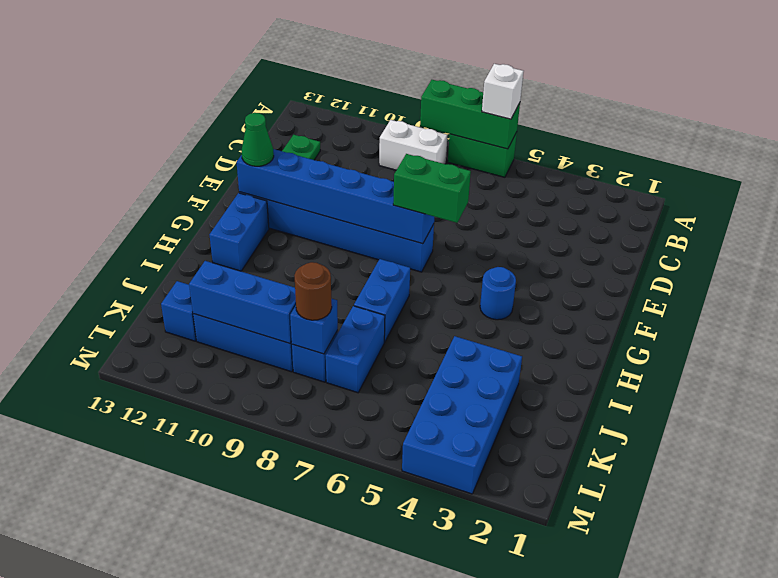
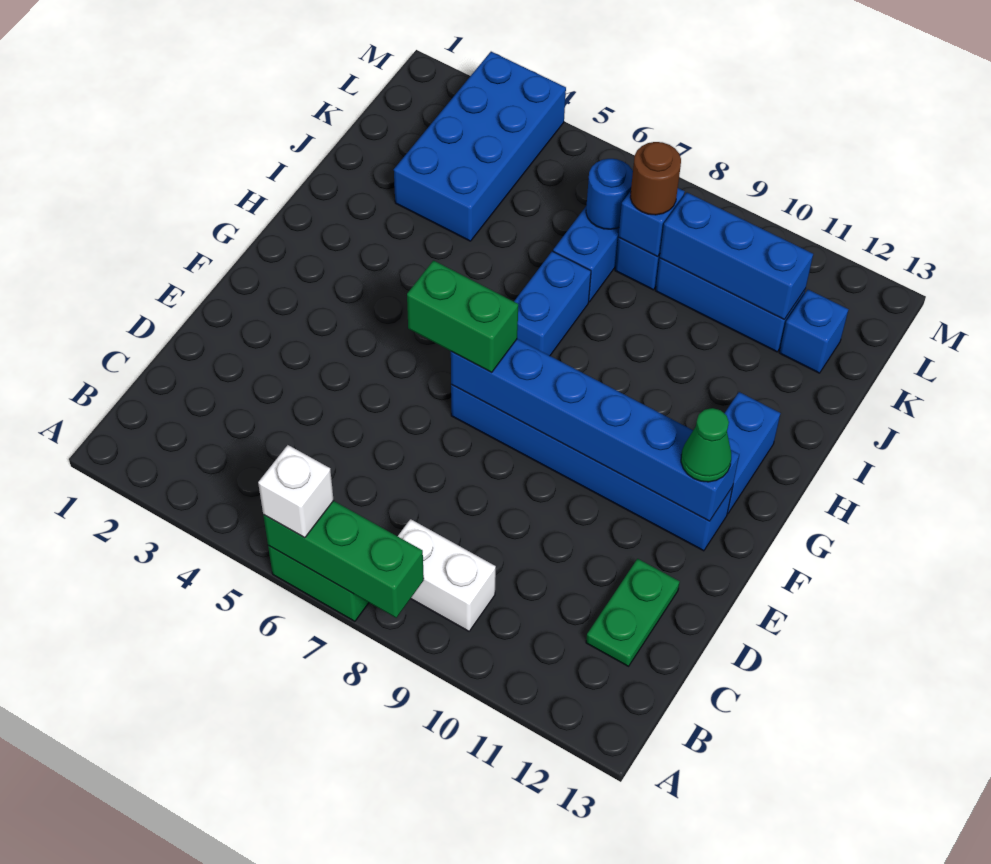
blue 1x1 round brick [480,267,516,320] -> blue 1x1 round brick moved to [586,159,633,229]

